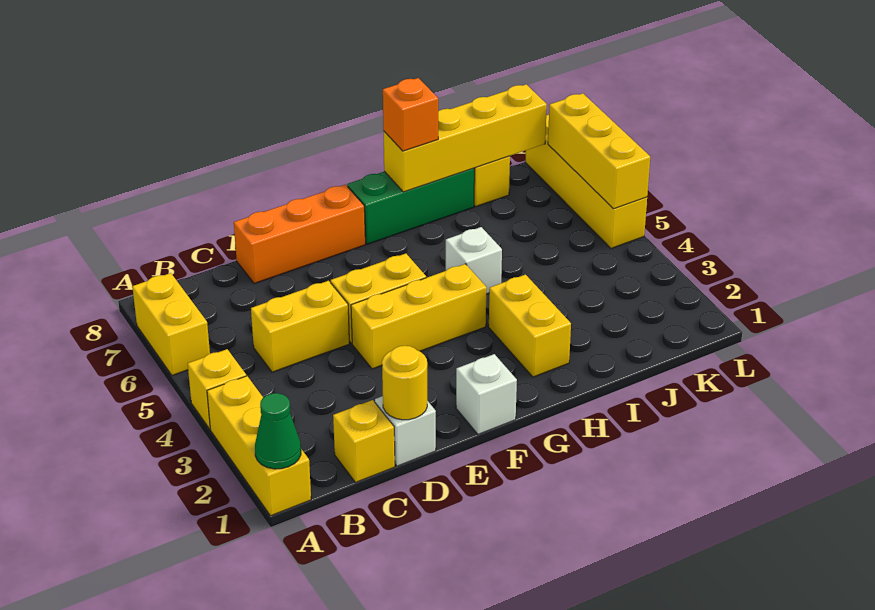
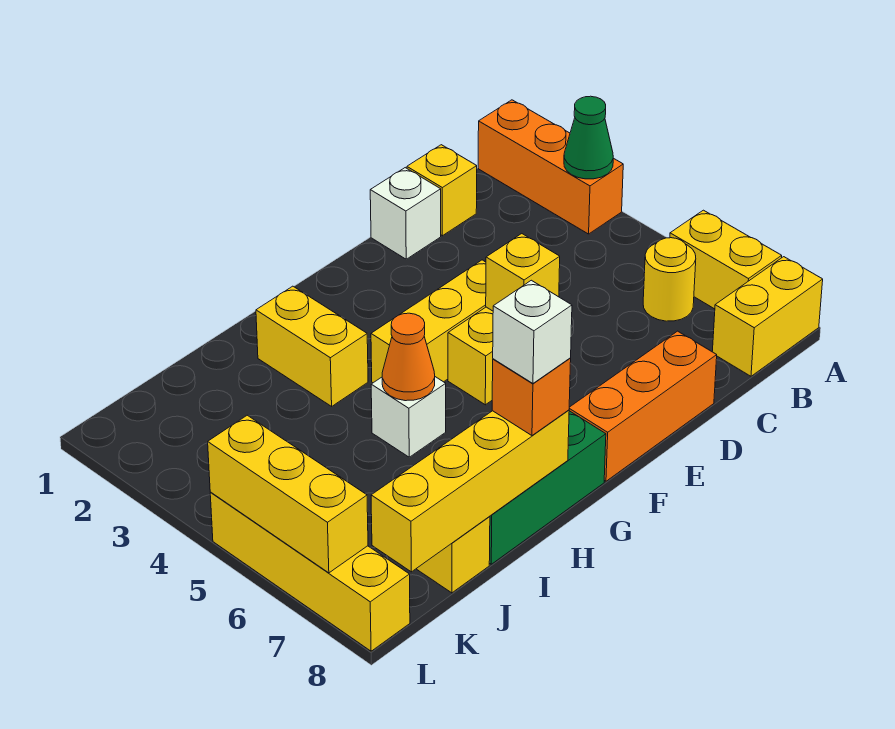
yellow 1x3 brick [207,376,311,516] -> orange 1x3 brick [478,100,623,234]
green 1x1 cone [255,393,301,469] -> green 1x1 cone moved to [564,96,613,179]
yellow 1x1 brick [188,349,246,429] -> yellow 1x1 brick moved to [486,234,560,311]
yellow 1x2 brick [251,281,349,372] -> yellow 1x2 brick moved to [712,257,823,376]
yellow 1x1 round brick [382,346,427,420] -> yellow 1x1 round brick moved to [643,238,696,321]
white 1x1 brick [456,354,517,434] -> white 1x1 brick moved to [493,280,572,383]
none -> orange 1x1 cone [382,313,435,401]

